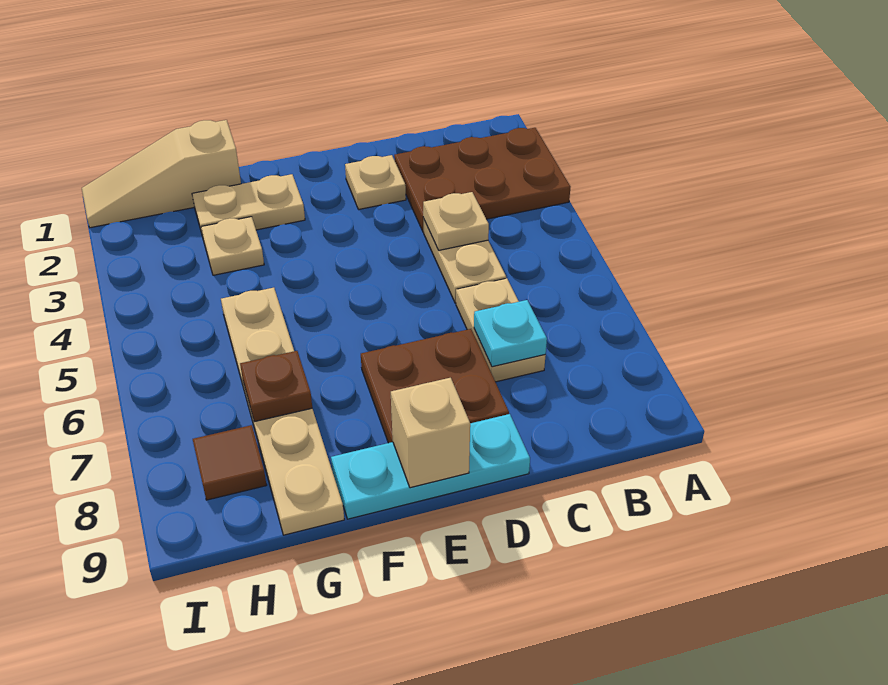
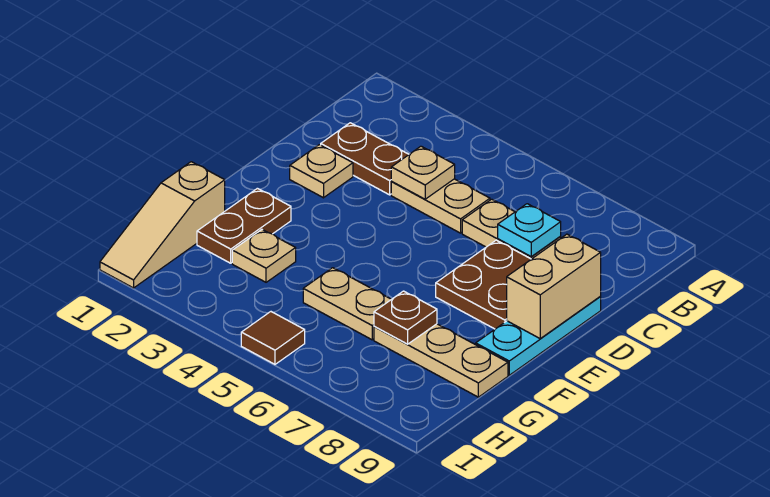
brown 2x3 plate [394,128,570,232] -> brown 1x2 plate [321,123,409,195]
tan 1x1 brick [391,378,470,488] -> tan 1x2 brick [507,234,601,338]
tan 1x2 plate [192,174,305,237] -> brown 1x2 plate [197,188,291,263]
brown 1x1 tile [193,425,266,500] -> brown 1x1 tile moved to [241,312,305,364]

